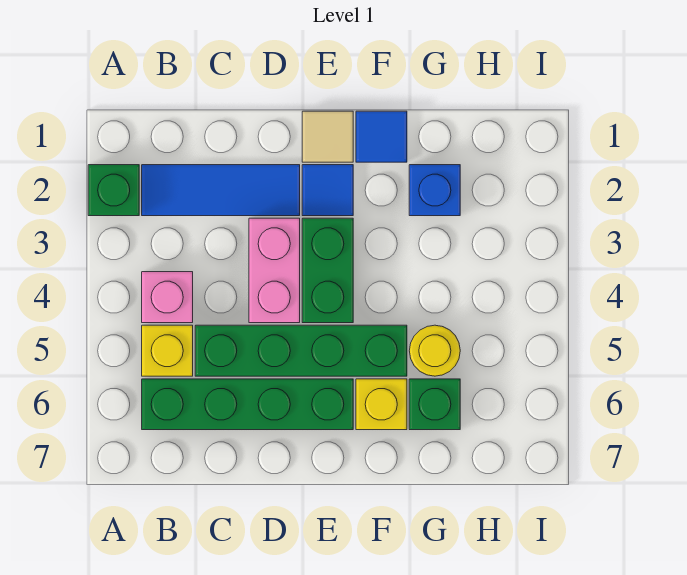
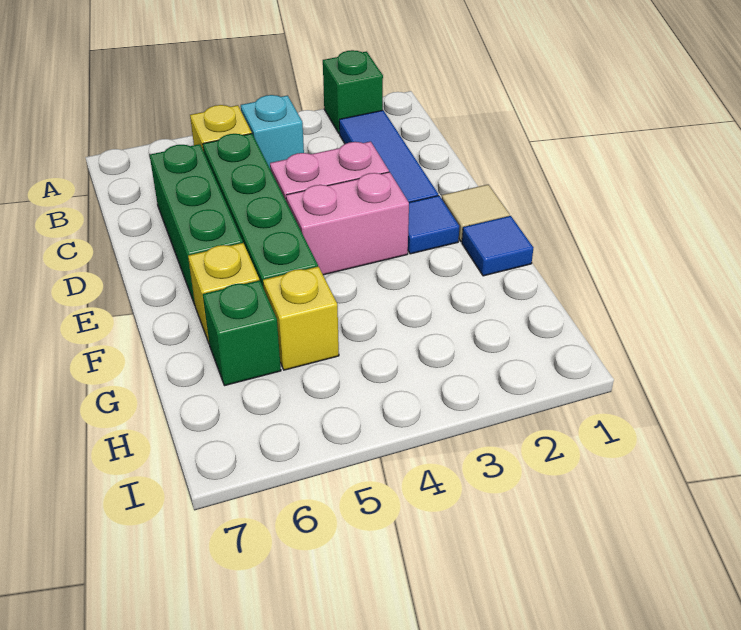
pink 1x1 brick [142,272,193,323] -> cyan 1x1 brick [241,95,304,168]
green 1x4 brick [142,379,353,430] -> green 1x3 brick [150,144,243,305]
green 1x2 brick [302,218,353,323] -> pink 1x2 brick [286,172,409,275]
blue 1x1 brick [409,165,460,216] -> none
yellow 1x1 round brick [409,325,460,376] -> yellow 1x1 brick [263,266,339,370]

